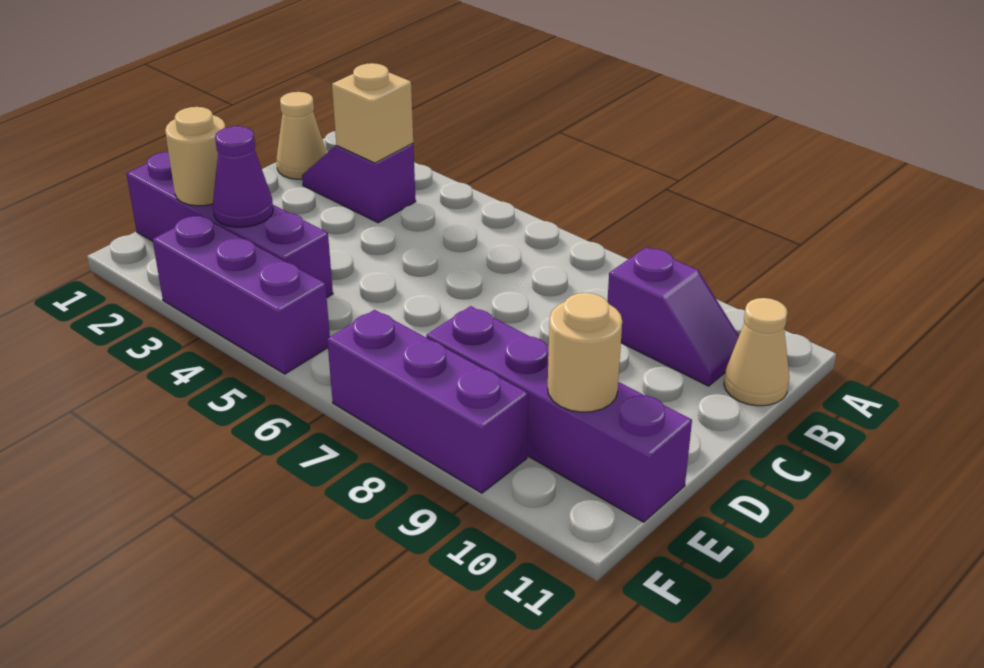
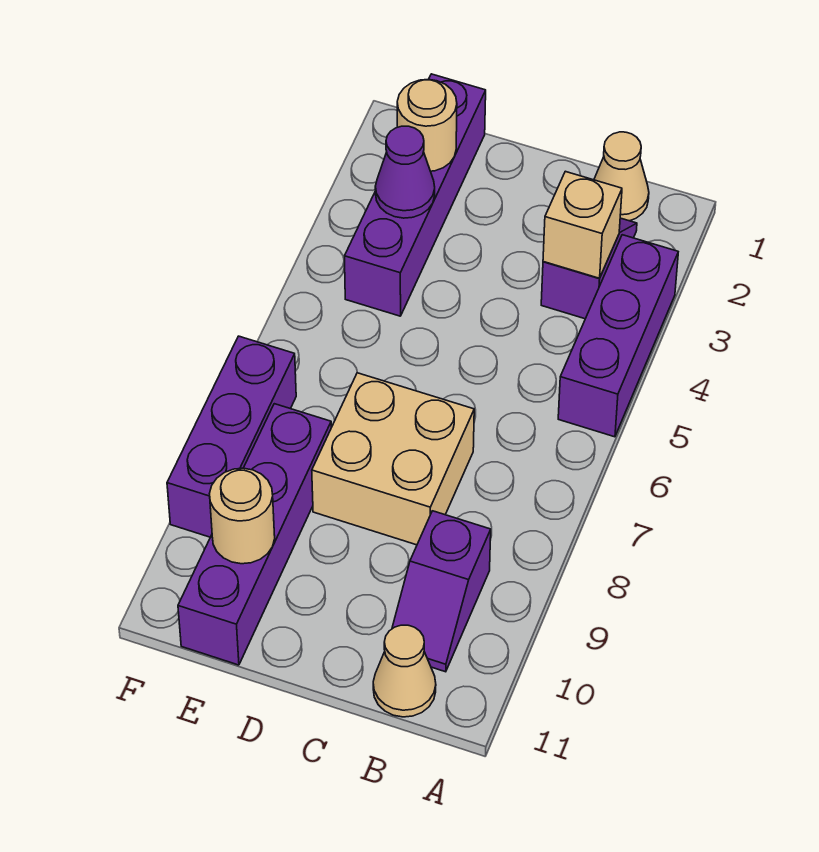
none -> tan 2x2 brick [312,373,474,545]
purple 1x3 brick [153,215,330,374] -> purple 1x3 brick moved to [558,235,678,437]

